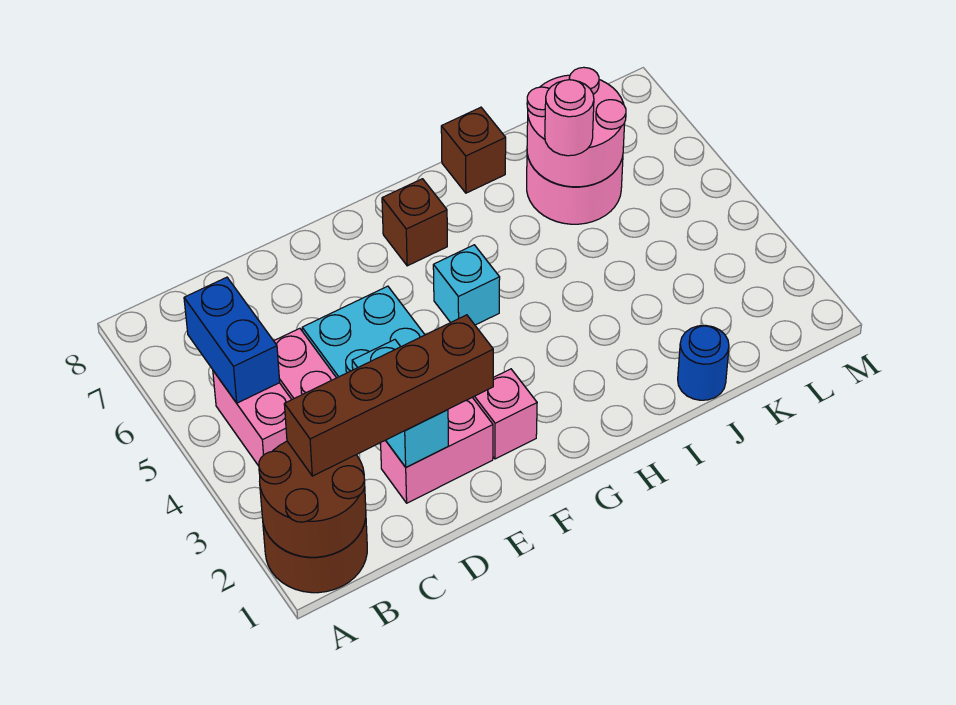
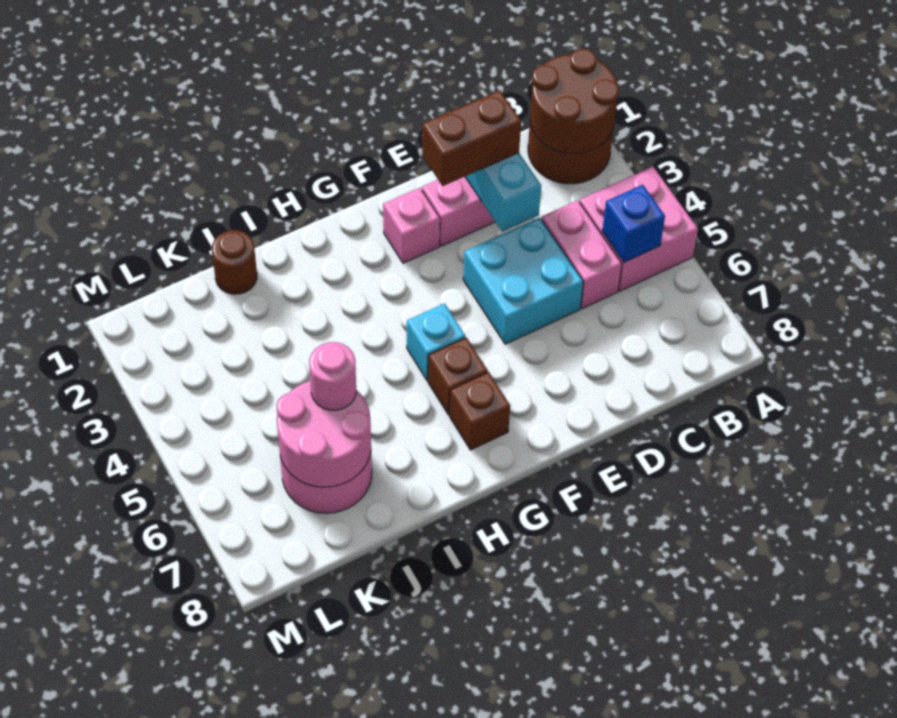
brown 1x4 brick [284,315,493,476] -> brown 1x2 brick [422,90,521,186]
pink 1x2 brick [213,371,292,466] -> pink 2x2 brick [580,167,698,291]
blue 1x2 brick [184,277,280,403] -> blue 1x1 brick [602,185,665,262]
brown 1x1 brick [441,107,506,193] -> brown 1x1 brick moved to [428,337,488,415]
blue 1x1 round brick [678,325,729,400] -> brown 1x1 round brick [212,230,257,294]

